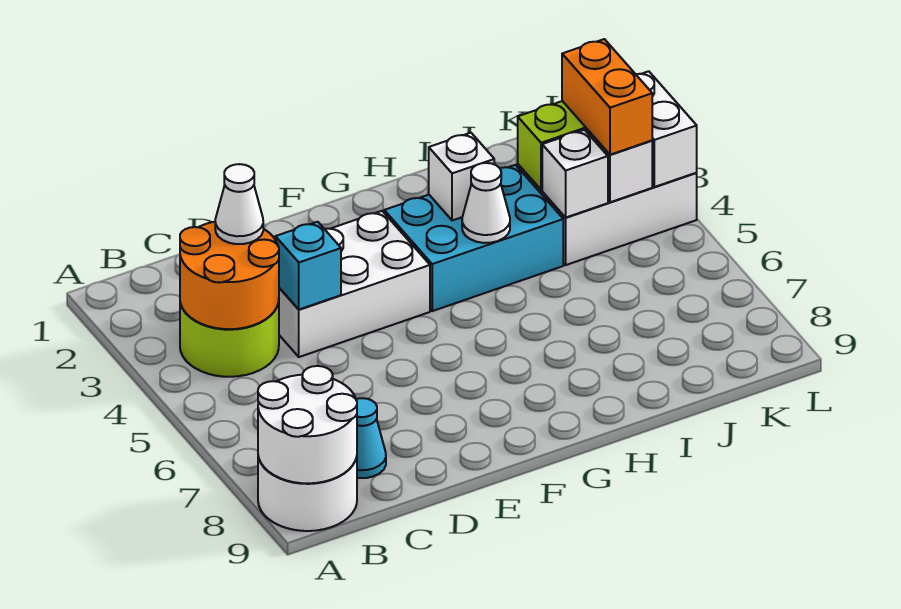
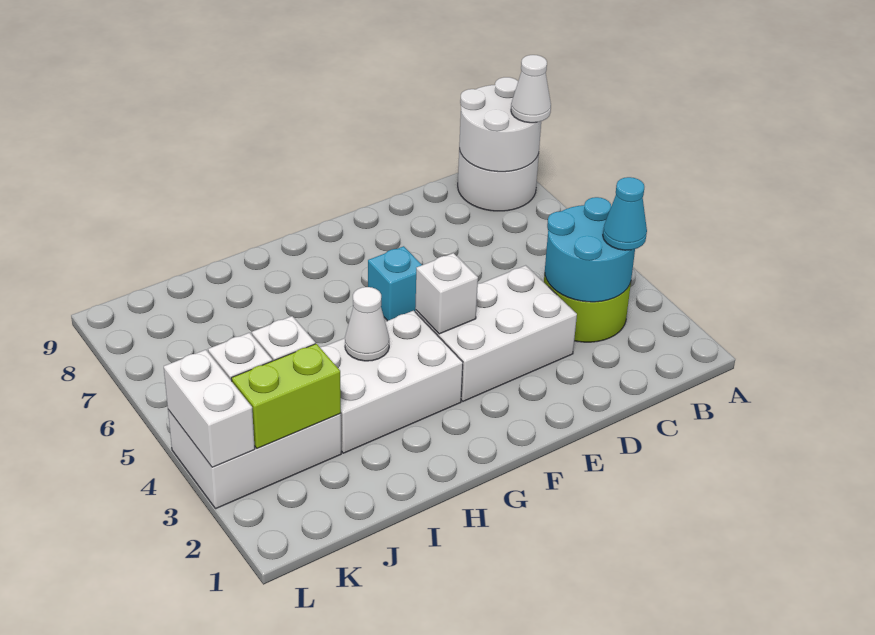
orange 2x2 round brick [180,222,279,329] -> cyan 2x2 round brick [545,197,635,302]
white 1x1 cone [215,164,263,244] -> white 1x1 cone moved to [511,55,551,123]
cyan 1x1 cone [356,398,386,478] -> cyan 1x1 cone moved to [603,177,647,250]
cyan 1x1 brick [275,222,341,309] -> cyan 1x1 brick moved to [368,246,422,321]
cyan 2x3 brick [384,165,563,311] -> white 2x3 brick [320,311,463,453]
white 1x1 brick [429,133,494,220] -> white 1x1 brick moved to [415,253,478,334]
orange 1x2 brick [562,39,652,155] -> none

